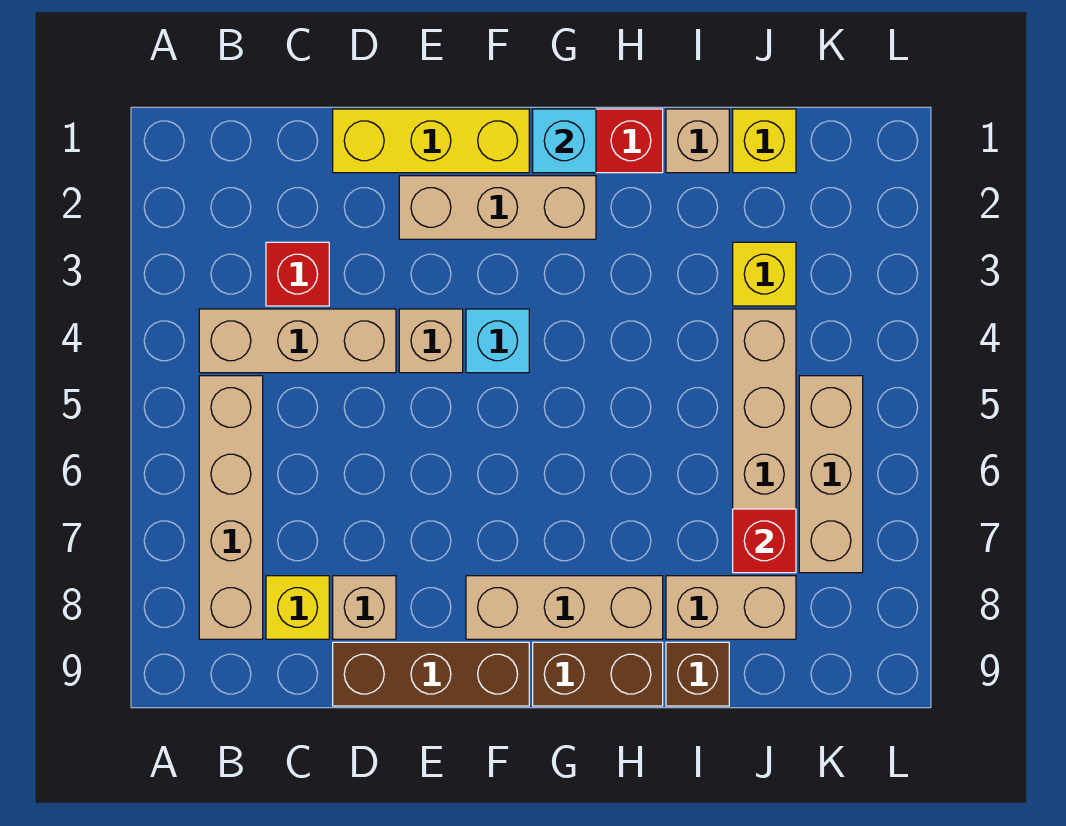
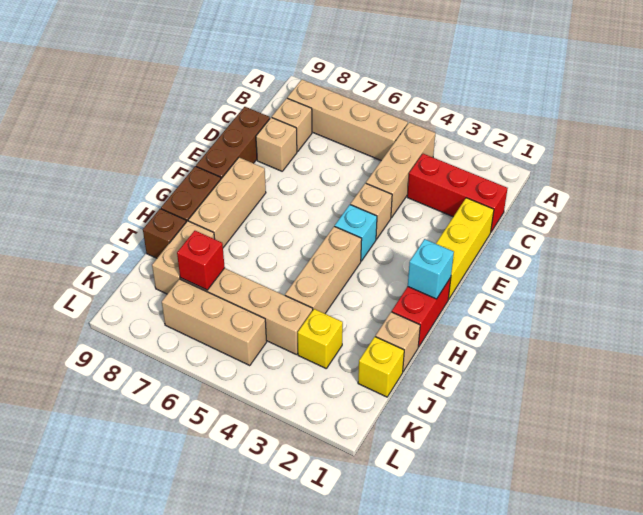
red 1x1 brick [266,242,329,306] -> red 1x3 brick [407,154,508,232]
yellow 1x1 brick [266,576,329,639] -> tan 1x1 brick [272,98,312,152]
tan 1x3 brick [399,176,596,239] -> tan 1x3 brick moved to [285,226,362,314]

